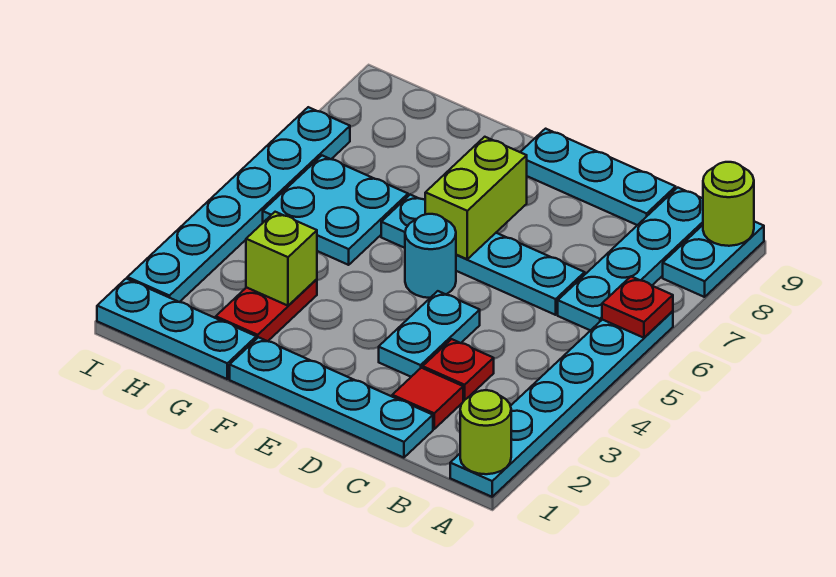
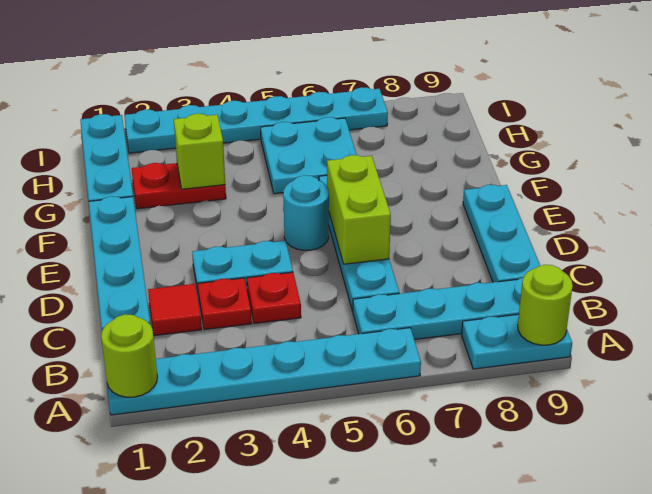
red 1x1 plate [602,276,673,338] -> red 1x1 plate moved to [247,272,301,324]
lime 1x2 brick [425,137,527,259] -> lime 1x2 brick turned to [327,155,391,264]

